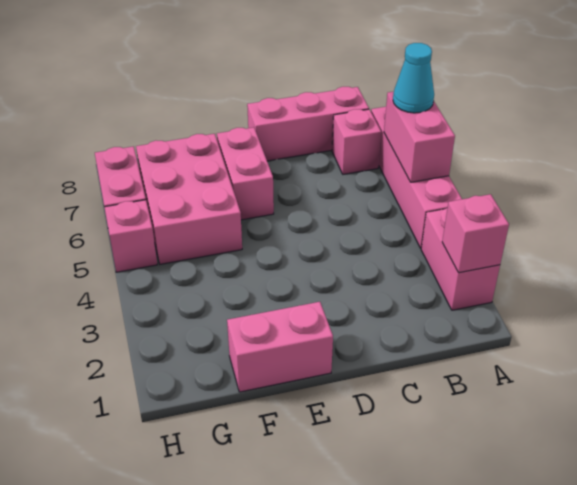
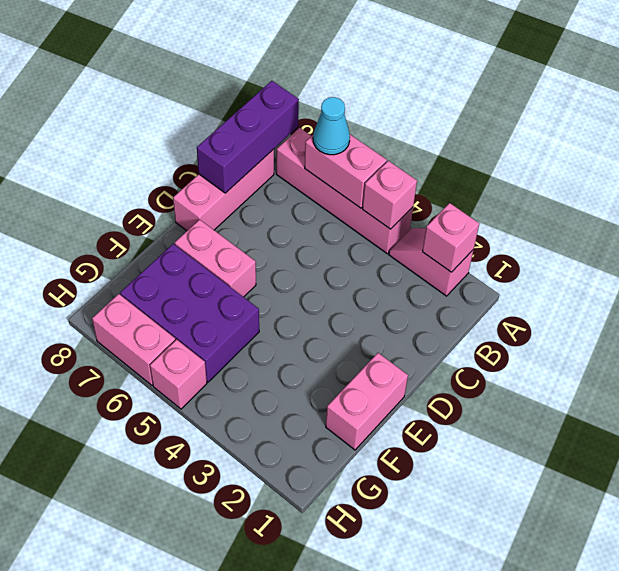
pink 1x2 brick [421,208,500,310] -> pink 1x2 slope [389,228,474,296]
none -> purple 1x3 brick [197,81,299,193]
pink 1x1 brick [332,109,381,174] -> pink 1x1 brick moved to [363,161,417,229]
pink 2x3 brick [136,134,242,264] -> purple 2x3 brick [120,244,259,382]

